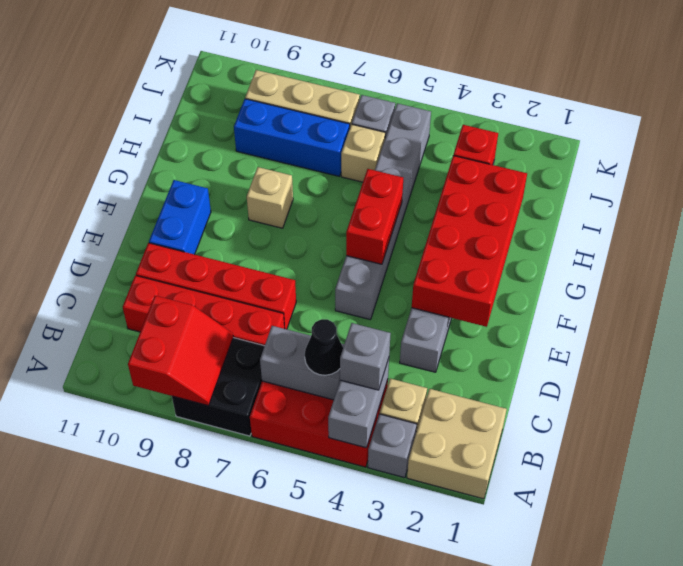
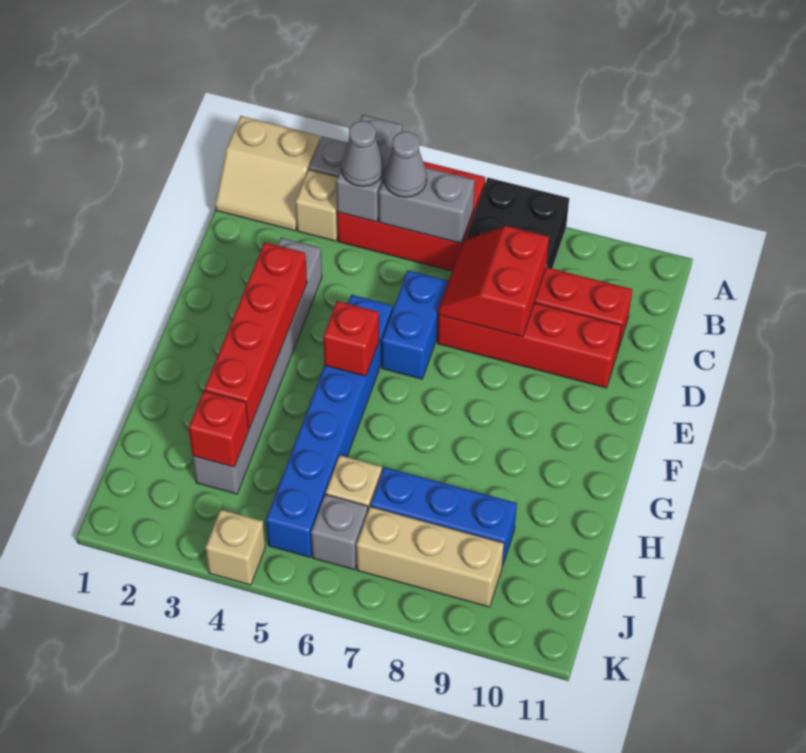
tan 2x2 brick [407,389,507,499] -> tan 2x2 slope [215,116,320,231]
red 2x2 slope [128,296,233,406] -> red 2x2 slope moved to [438,226,549,337]
grey 1x1 brick [340,323,391,390] -> grey 1x1 cone [341,121,384,187]
black 1x1 cone [305,319,343,375] -> grey 1x1 cone [384,132,427,197]
red 2x4 brick [412,156,527,327] -> red 1x4 brick [204,242,307,428]
grey 1x6 brick [335,103,431,320] -> blue 1x6 brick [266,295,392,557]
blue 1x2 brick [149,180,211,254] -> blue 1x2 brick moved to [382,270,448,379]
red 1x2 brick [346,169,403,264] -> red 1x1 brick [323,301,379,376]
tan 1x1 brick [247,167,293,228] -> tan 1x1 brick moved to [205,509,265,585]

